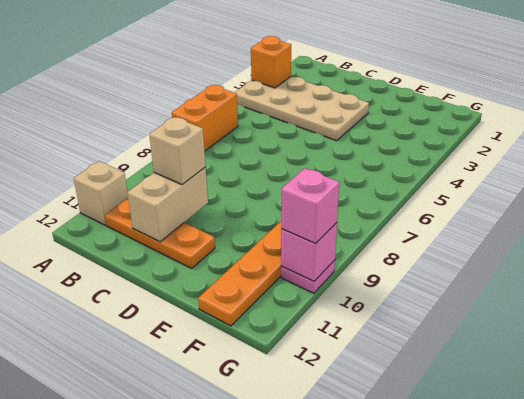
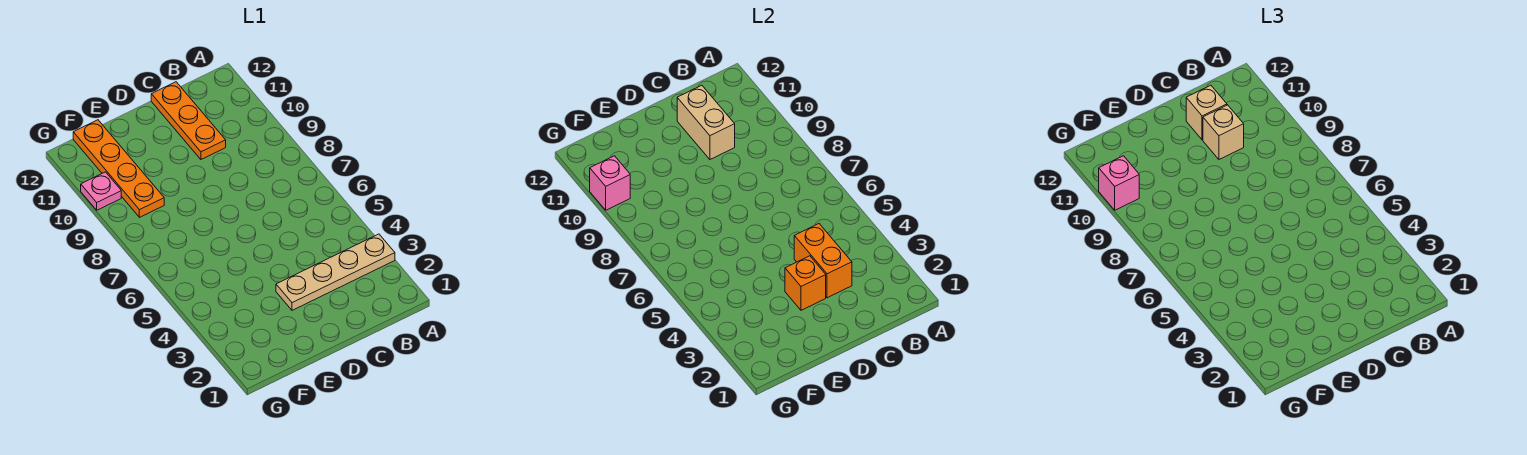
tan 2x4 plate [234,77,369,141] -> tan 1x4 plate [276,234,395,310]
orange 1x1 brick [251,36,291,88] -> orange 1x1 brick moved to [785,256,826,310]
orange 1x2 brick [172,85,238,151] -> orange 1x2 brick moved to [794,224,852,298]
tan 1x1 brick [74,161,128,225] -> tan 1x1 brick moved to [1186,85,1227,140]
orange 1x3 plate [105,198,215,268] -> orange 1x3 plate turned to [151,82,226,159]

